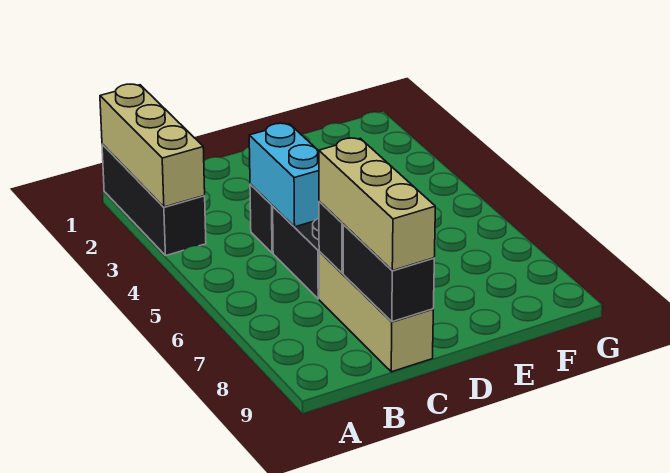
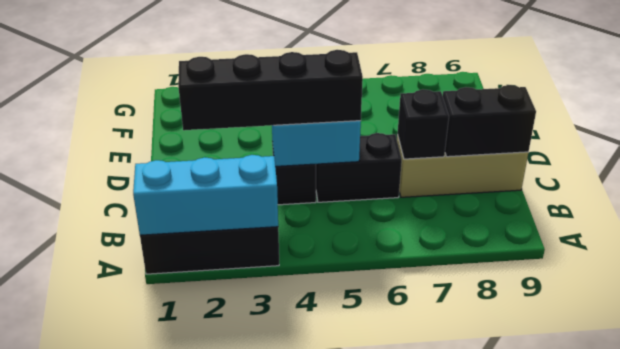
tan 1x3 brick [100,84,205,207] -> cyan 1x3 brick [133,155,278,235]
none -> black 1x4 brick [178,50,363,130]
tan 1x3 brick [319,138,435,271] -> none

